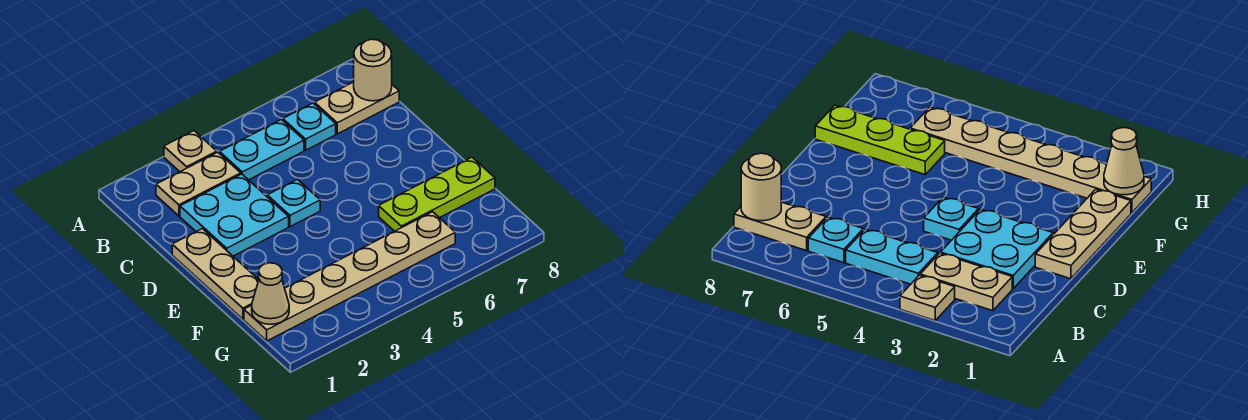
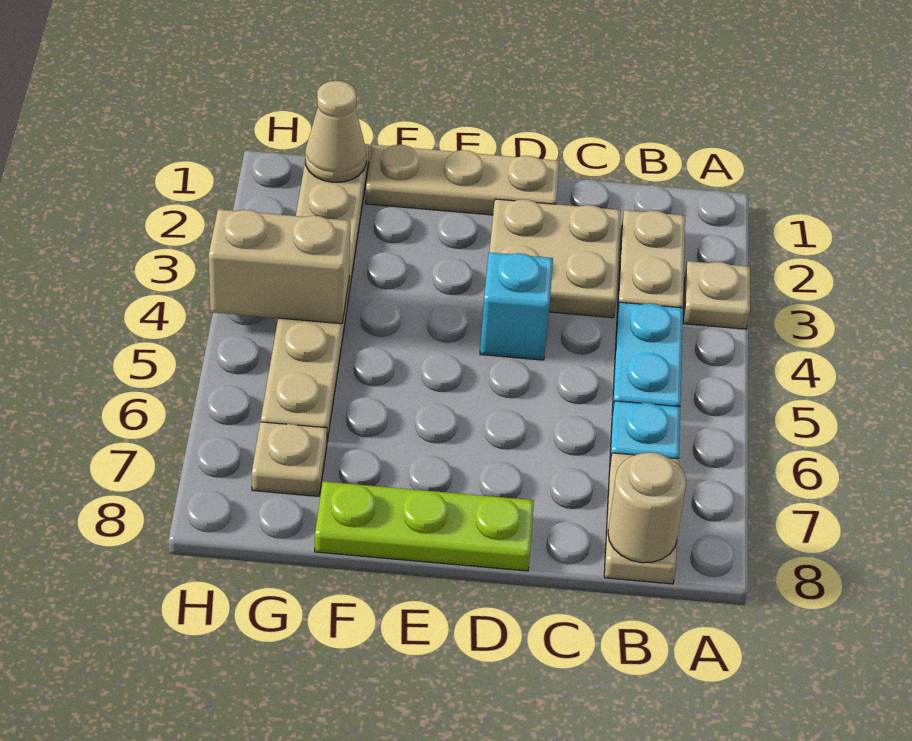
cyan 2x2 plate [180,174,289,256] -> tan 2x2 plate [490,199,621,318]
cyan 1x1 plate [267,179,320,227] -> cyan 1x1 brick [480,252,553,360]
lime 1x3 plate [379,157,495,231] -> lime 1x3 plate turned to [315,482,534,571]
none -> tan 1x2 brick [209,209,350,324]
none -> tan 1x1 plate [252,422,327,496]

